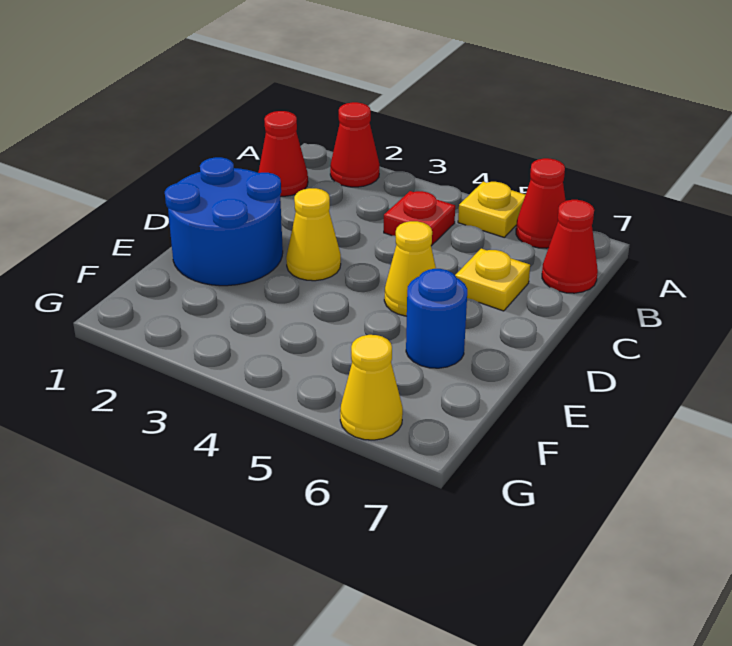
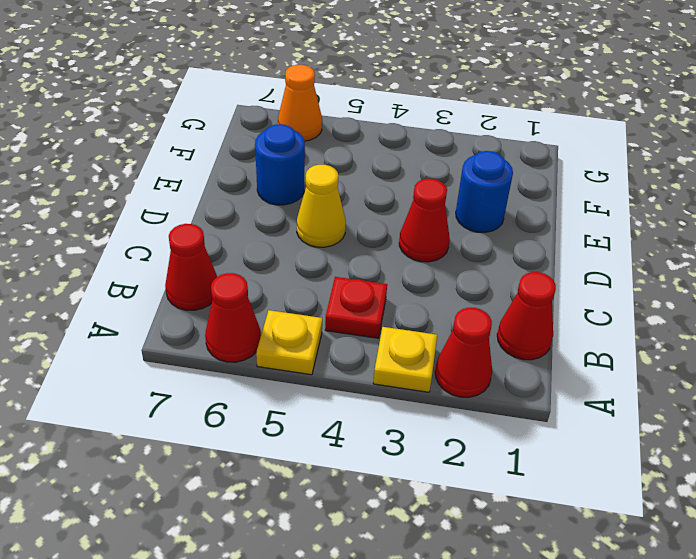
yellow 1x1 plate [455,249,530,311] -> yellow 1x1 plate moved to [373,327,437,392]
blue 2x2 round brick [165,157,283,286] -> blue 1x1 round brick [456,151,513,232]
yellow 1x1 cone [286,188,341,281] -> red 1x1 cone [399,179,450,262]
yellow 1x1 cone [340,335,403,440] -> orange 1x1 cone [278,65,322,141]

